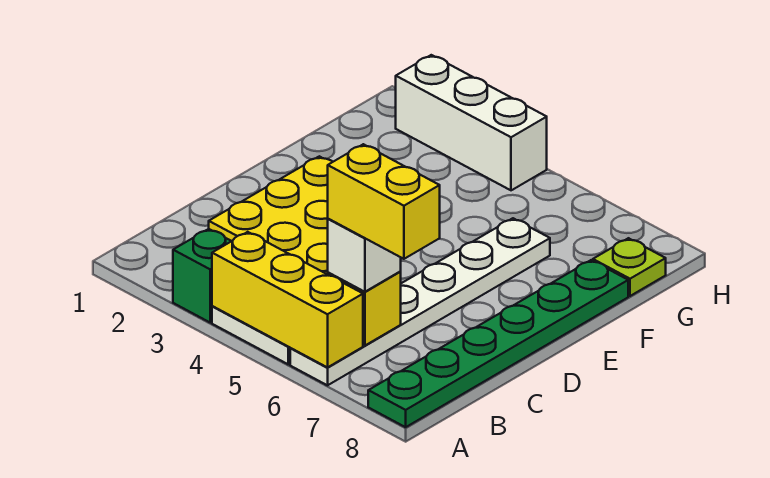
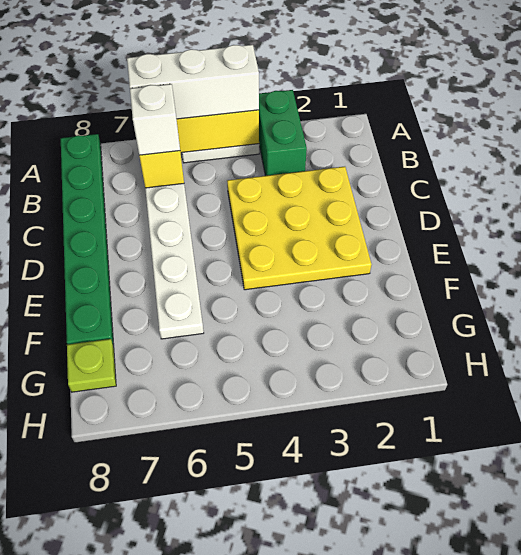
green 1x1 brick [173,229,231,322] -> green 1x2 brick [259,90,307,176]
yellow 1x2 brick [328,144,440,259] -> none
white 1x3 brick [396,55,547,190] -> white 1x3 brick moved to [127,45,259,119]

